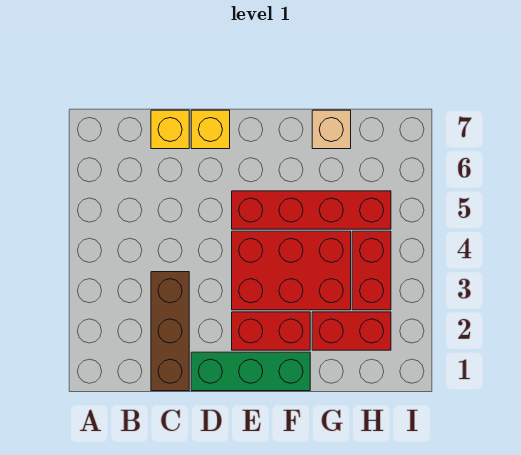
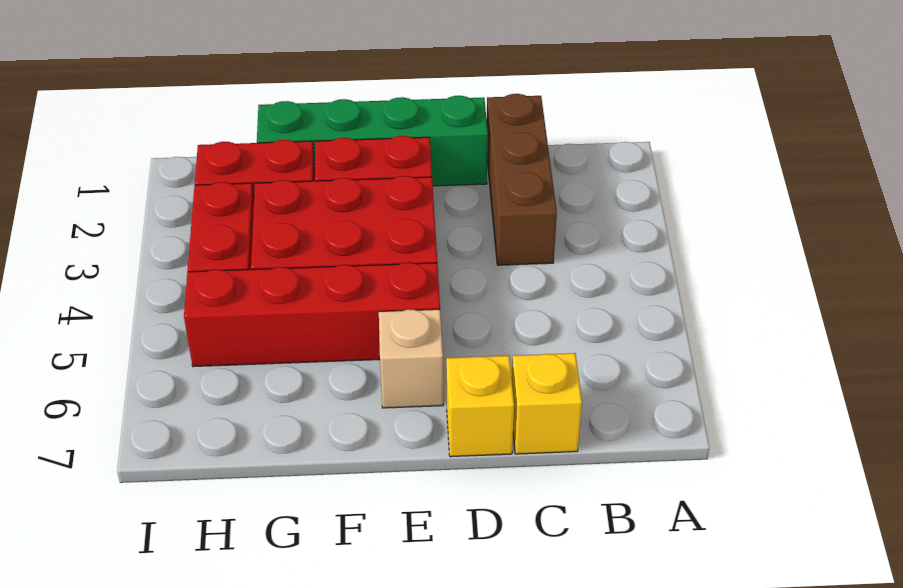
green 1x3 brick [191,352,310,391] -> green 1x4 brick [257,96,488,186]
tan 1x1 brick [312,110,351,149] -> tan 1x1 brick moved to [379,309,443,408]

